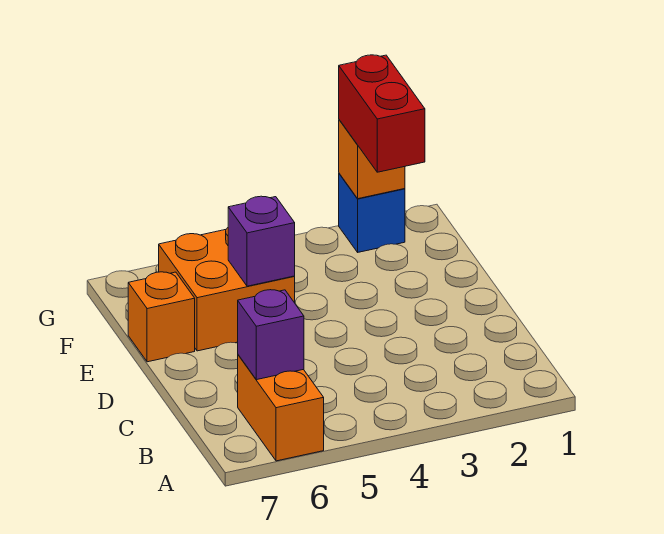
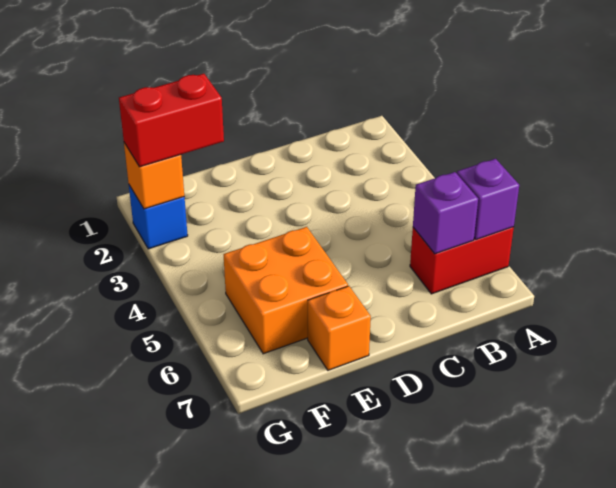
orange 1x2 brick [238,355,324,461] -> red 1x2 brick [410,227,514,294]
purple 1x1 brick [228,196,295,286] -> purple 1x1 brick moved to [457,159,519,240]

